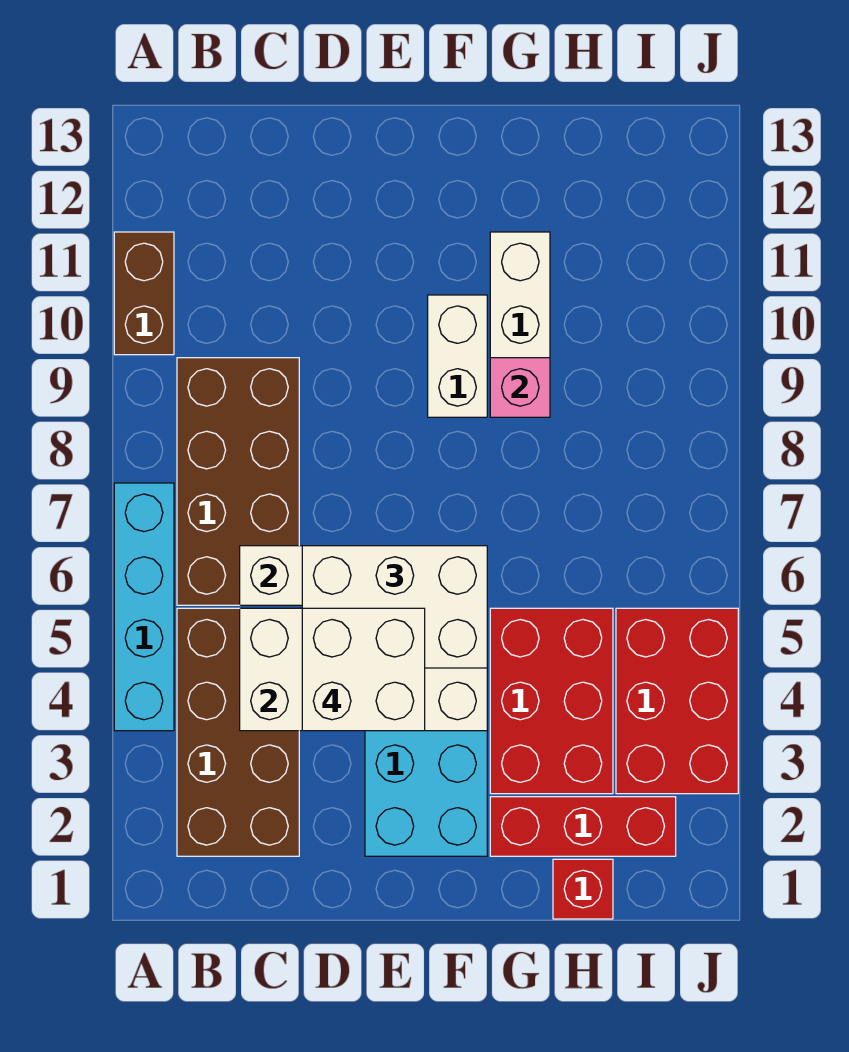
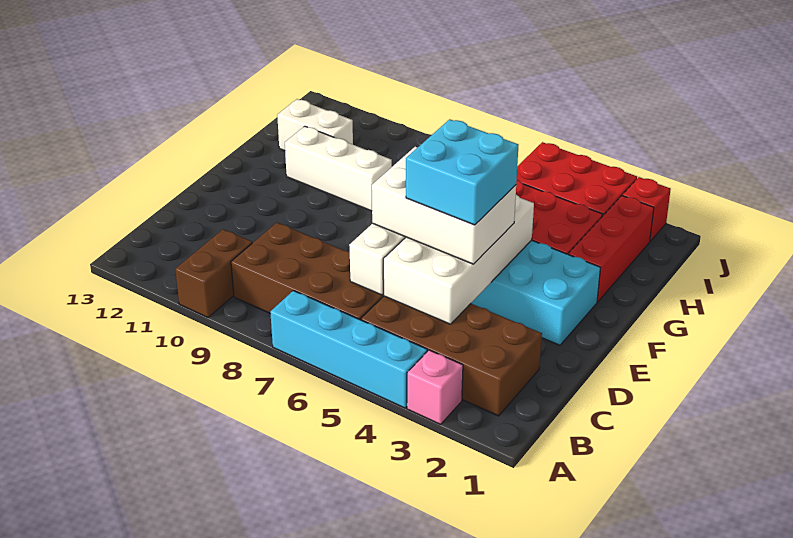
brown 1x2 brick [114,232,174,355] -> brown 1x2 brick turned to [175,229,252,317]
white 2x2 brick [302,608,425,731] -> cyan 2x2 brick [406,119,518,225]
white 2x3 brick [302,546,487,668] -> white 2x3 brick turned to [372,147,516,264]
white 1x2 brick [428,295,487,417] -> white 1x2 brick moved to [277,99,353,151]
pink 1x1 brick [490,358,550,417] -> pink 1x1 brick moved to [407,350,463,424]
red 1x1 brick [553,859,613,919] -> red 1x1 brick moved to [623,177,671,241]

